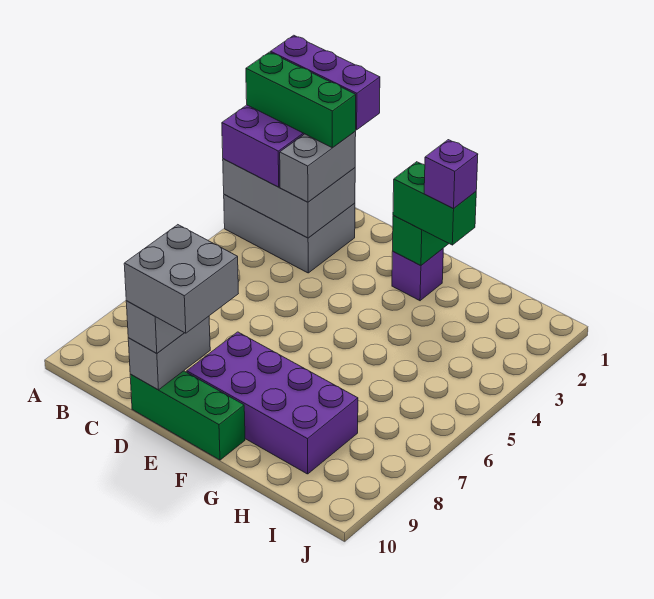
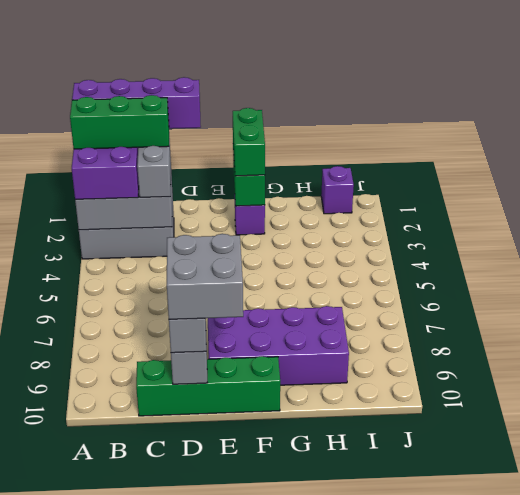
purple 1x3 brick [271,35,380,130] -> purple 1x4 brick [72,77,201,129]
green 1x3 brick [130,371,245,460] -> green 1x4 brick [136,356,280,416]
green 1x2 brick [393,162,476,245] -> green 1x2 brick turned to [233,108,265,176]
purple 1x1 brick [424,140,478,209] -> purple 1x1 brick moved to [321,166,354,214]

